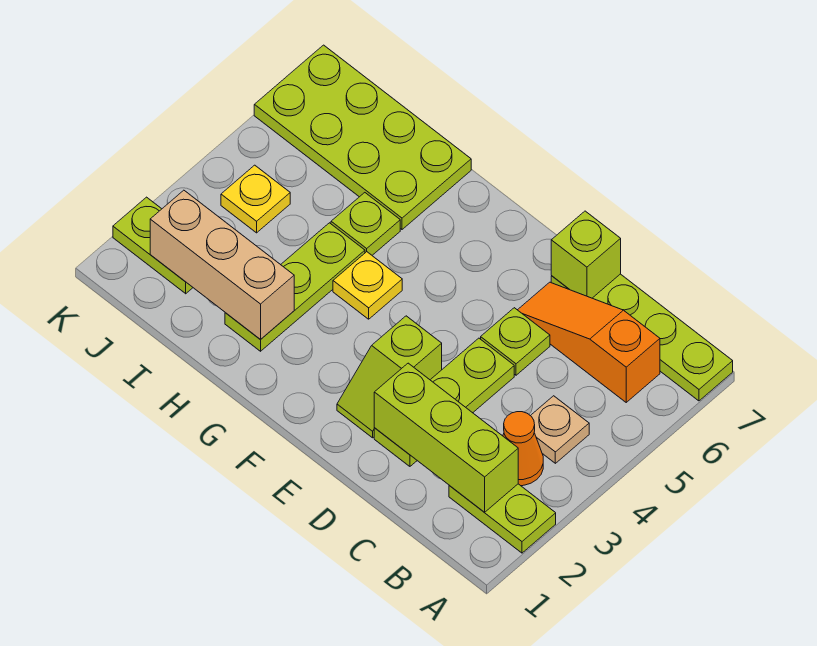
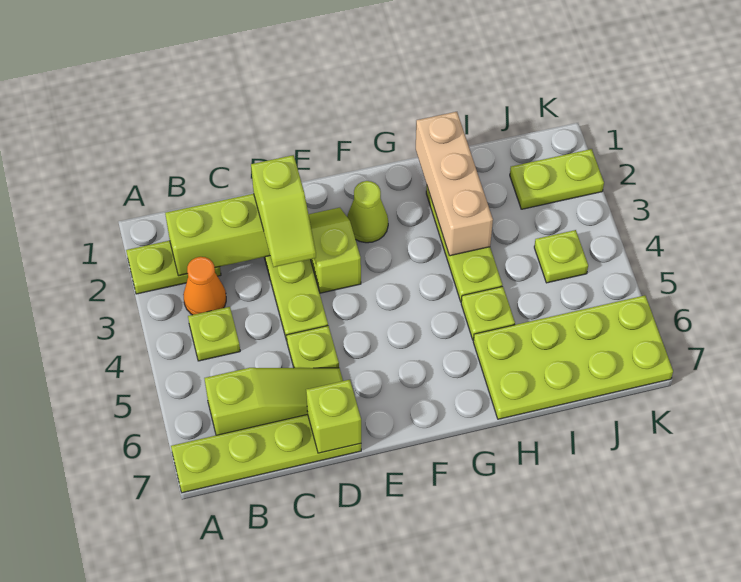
tan 1x1 plate [531,396,589,463] -> lime 1x1 plate [188,307,240,361]
orange 1x3 slope [518,282,660,402] -> lime 1x3 slope [204,368,343,435]
none -> lime 1x2 slope [251,155,316,267]
none -> lime 1x1 cone [347,181,388,243]
yellow 1x1 plate [333,252,402,319] -> none
tan 1x3 brick [150,190,294,340] -> tan 1x3 brick turned to [416,112,493,256]
yellow 1x1 plate [221,165,290,233] -> lime 1x1 plate [534,230,588,283]

